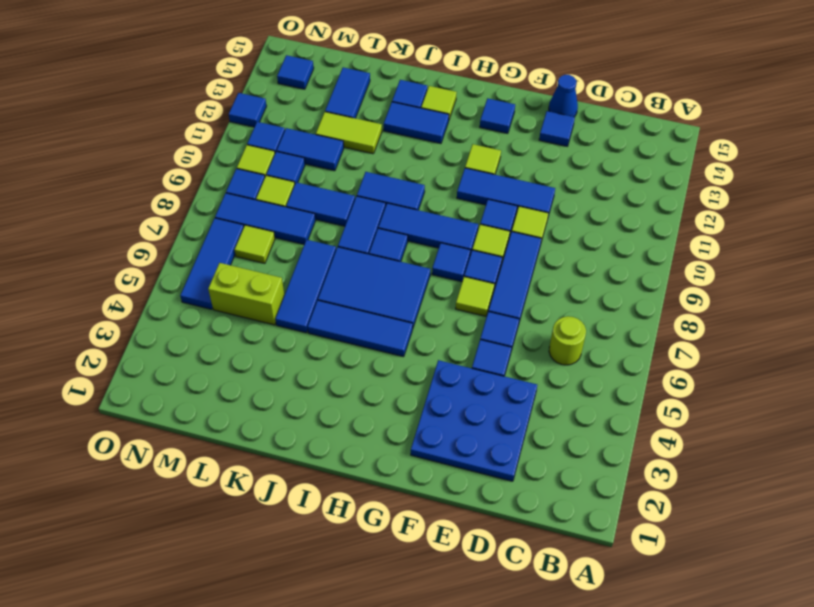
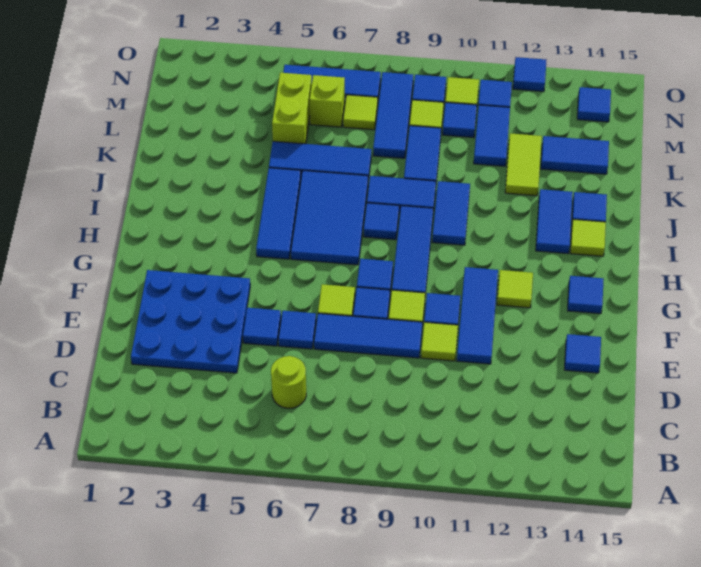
blue 1x1 cone [549,75,578,117] -> none
none -> lime 1x1 brick [310,75,345,127]

